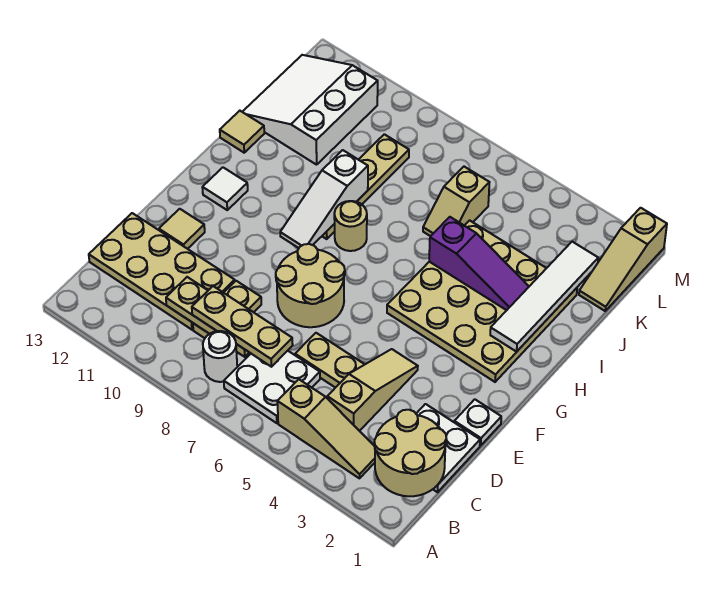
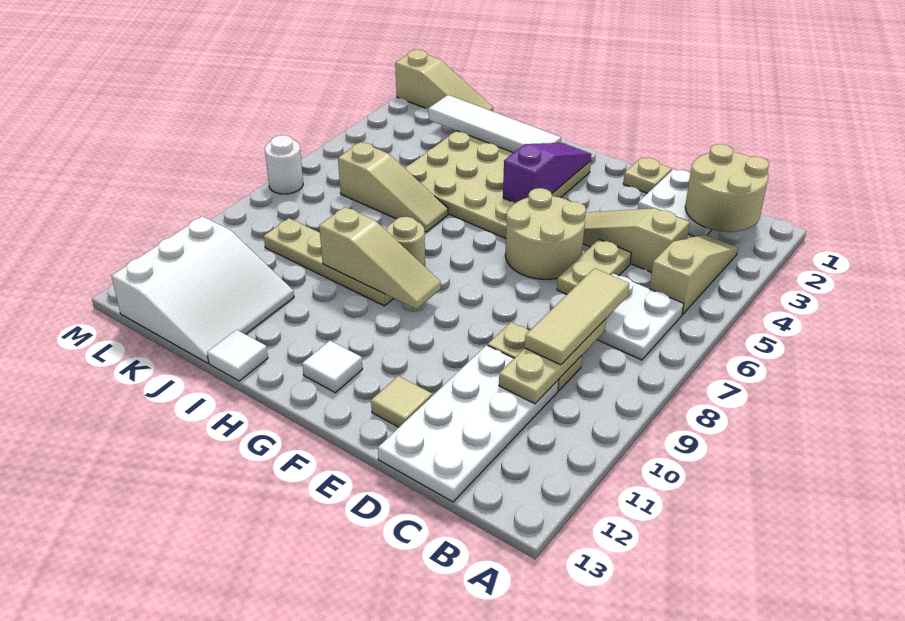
white 1x1 round brick [203,331,237,382] -> white 1x1 round brick moved to [265,135,303,194]
tan 1x3 plate [192,286,293,367] -> tan 1x3 tile [525,268,629,365]
tan 2x4 plate [89,213,235,330] -> white 2x4 plate [378,345,558,502]
white 1x1 plate [454,399,501,446] -> tan 1x1 plate [623,157,672,193]
tan 2x2 round brick [276,244,345,327] -> tan 2x2 round brick moved to [505,188,586,279]
white 1x3 slope [280,150,368,248] -> tan 1x3 slope [319,207,441,309]
purple 1x3 slope [429,217,529,310] -> purple 1x3 slope moved to [503,143,591,203]
tan 1x1 tile [220,111,264,153] -> white 1x1 tile [207,330,268,381]
tan 1x2 slope [423,167,490,236] -> tan 1x3 slope [338,142,448,232]
white 3x3 slope [243,55,378,165] -> white 3x3 slope turned to [111,216,294,363]

